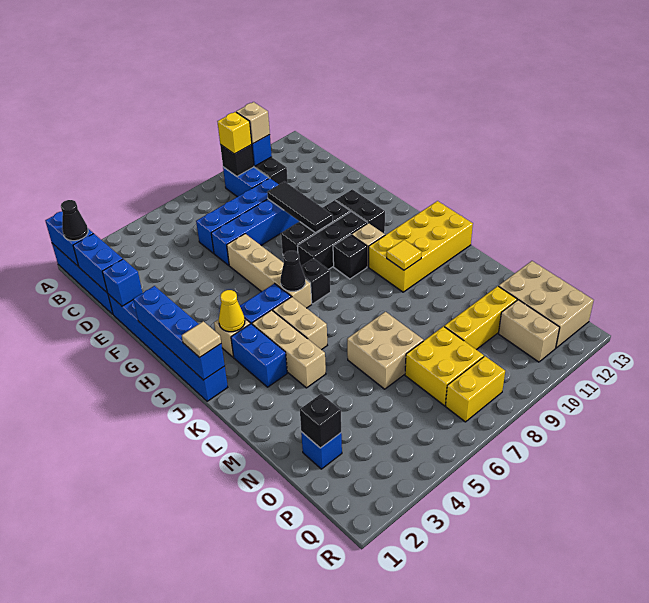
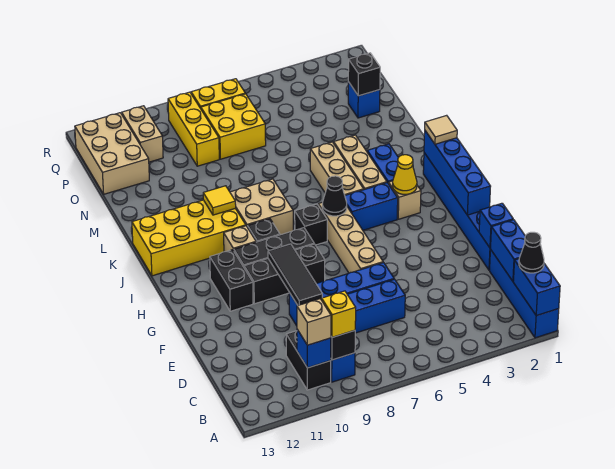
tan 1x2 brick [273,297,327,350] -> tan 1x3 brick [310,142,364,195]
tan 2x2 brick [347,312,424,389] -> tan 2x2 brick moved to [230,179,293,235]
yellow 1x3 brick [444,286,517,350] -> yellow 1x3 brick turned to [168,92,219,166]

